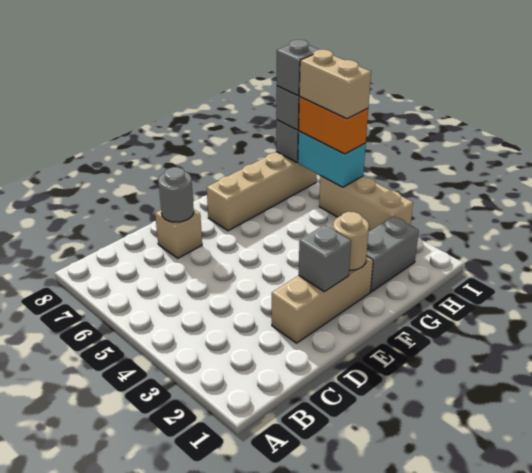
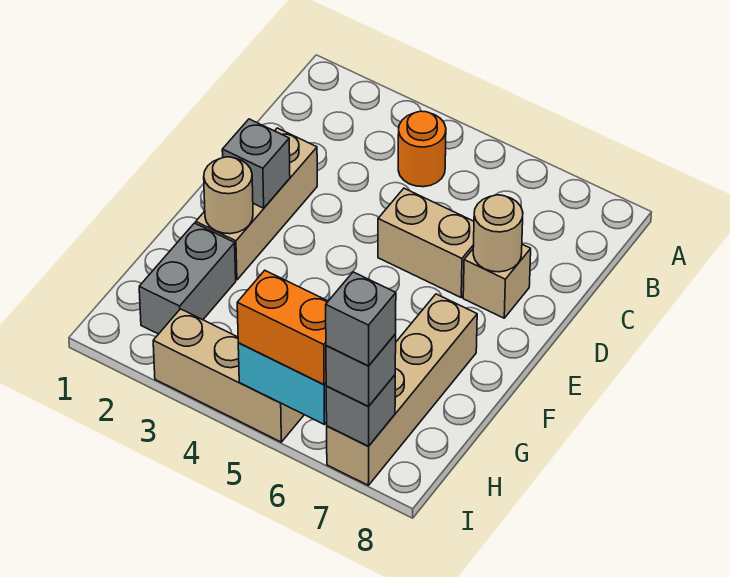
none -> orange 1x1 round brick [398,111,446,187]
grey 1x1 round brick [158,167,194,222] -> tan 1x1 round brick [473,195,523,272]
tan 1x2 brick [299,50,371,119] -> tan 1x2 brick moved to [378,188,474,297]

